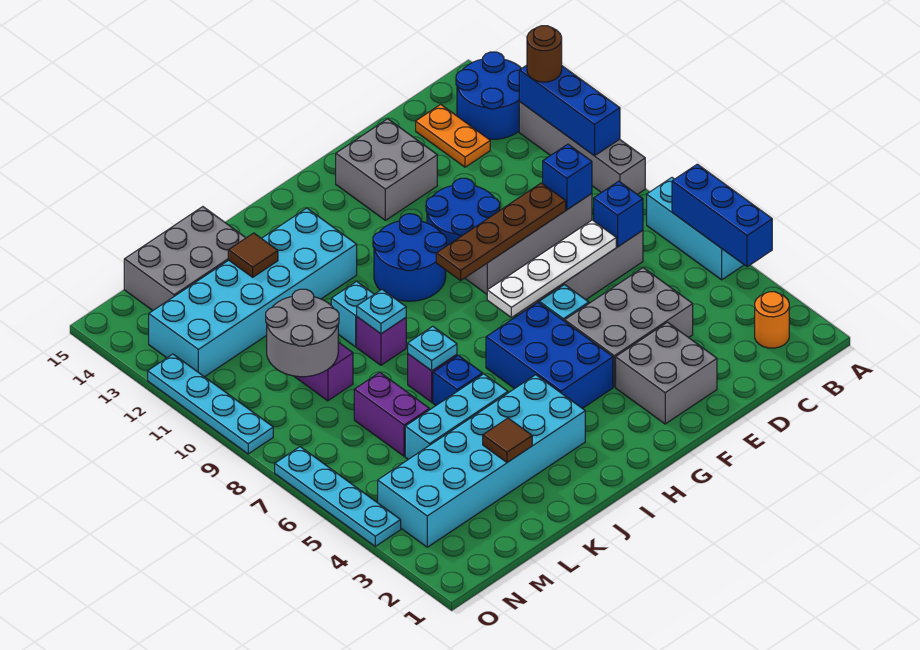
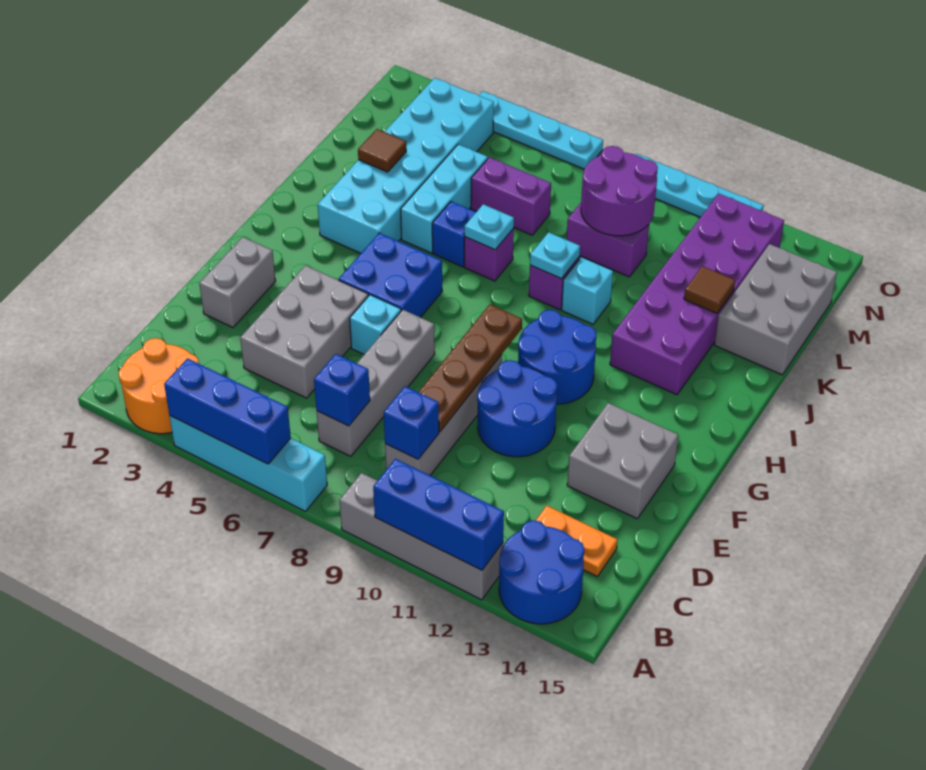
cyan 1x3 brick [647,178,744,280] -> cyan 1x4 brick [169,415,327,511]
brown 1x1 round brick [527,26,562,82] -> none
orange 1x1 round brick [755,292,789,348] -> orange 2x2 round brick [118,338,199,434]
white 1x4 plate [487,220,616,318] -> none
grey 2x2 brick [616,322,717,424] -> grey 1x2 brick [199,237,276,327]
blue 2x3 brick [486,302,613,408] -> blue 2x2 brick [339,233,442,318]
cyan 2x6 brick [149,208,357,377] -> purple 2x6 brick [610,194,784,395]
grey 2x2 round brick [266,289,339,377] -> purple 2x2 round brick [581,146,658,236]

